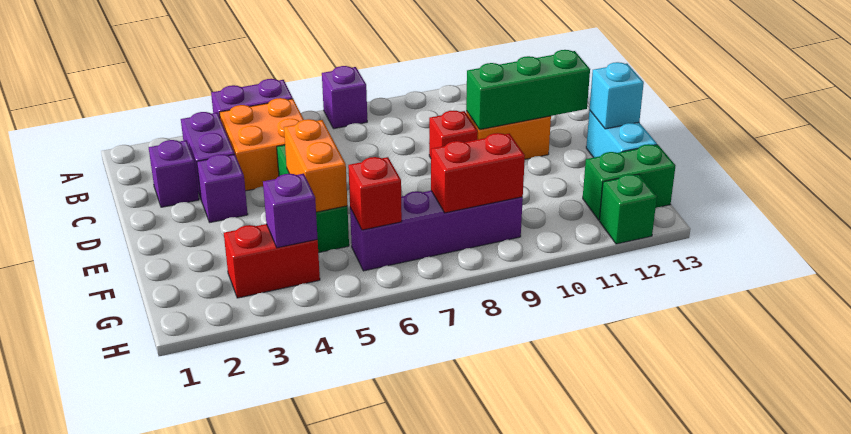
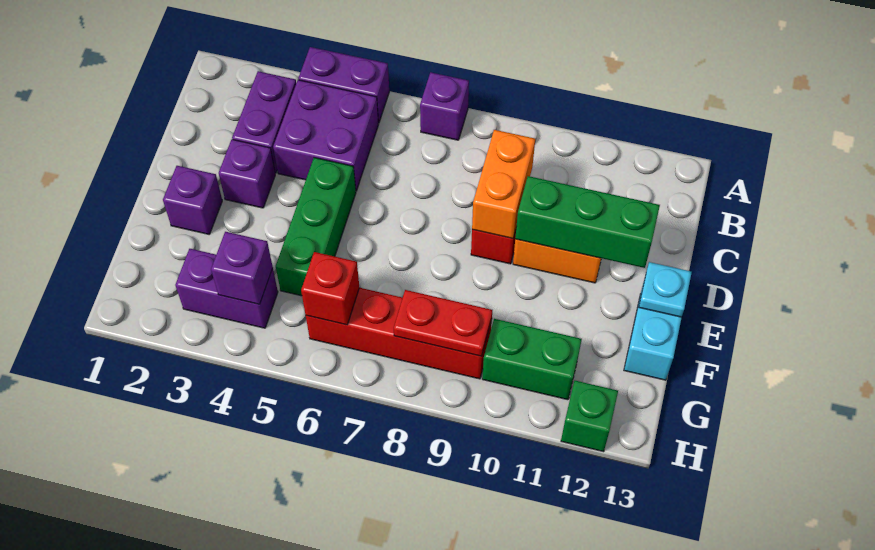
orange 2x2 brick [219,98,304,191] -> purple 2x2 brick [273,80,378,191]
purple 1x1 brick [149,140,199,207] -> purple 1x1 brick moved to [163,166,222,234]
orange 1x2 brick [284,119,347,212] -> orange 1x2 brick moved to [472,130,535,238]
cyan 1x1 brick [589,62,644,129] -> cyan 1x1 plate [639,262,692,317]
red 1x2 brick [224,224,320,298] -> purple 1x2 brick [175,249,278,328]
purple 1x4 brick [350,191,523,271] -> red 1x4 brick [306,288,492,379]
red 1x2 brick [431,133,525,213] -> red 1x2 plate [394,290,492,356]
green 1x2 brick [583,144,676,220] -> green 1x2 brick moved to [482,319,582,400]

